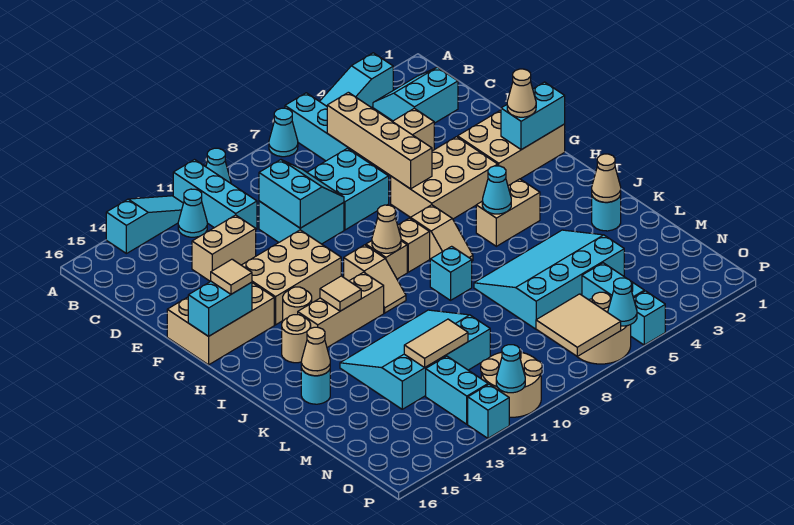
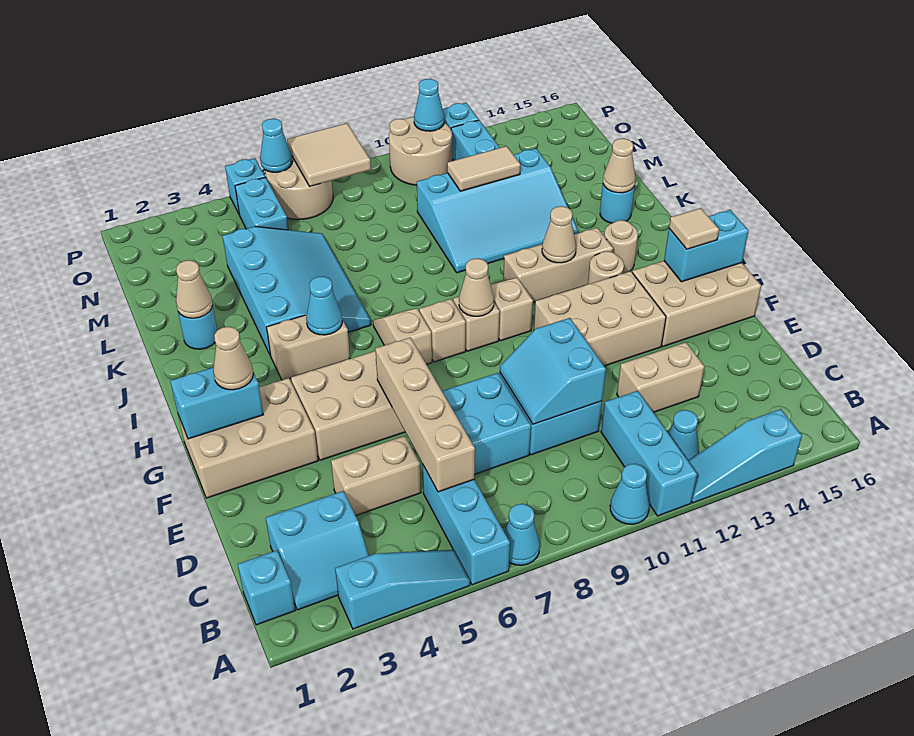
tan 1x1 tile [320,276,361,311] -> tan 1x1 cone [542,206,576,263]
cyan 1x1 brick [430,246,472,300] -> cyan 1x1 brick moved to [238,550,295,625]
cyan 3x4 slope [474,230,624,329] -> cyan 3x4 slope turned to [223,227,371,356]

